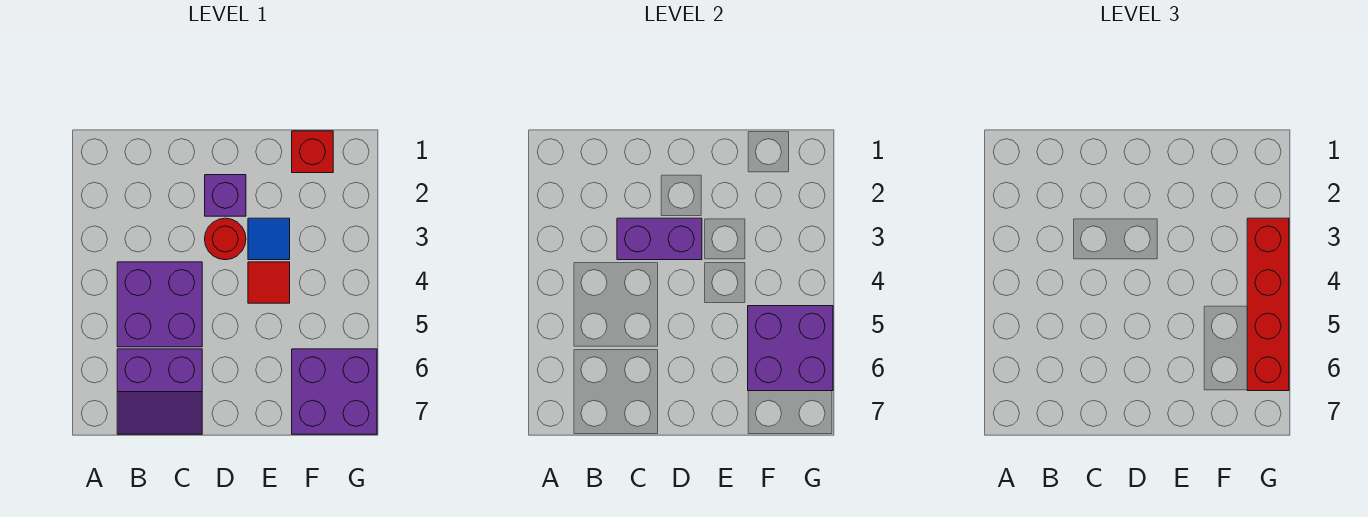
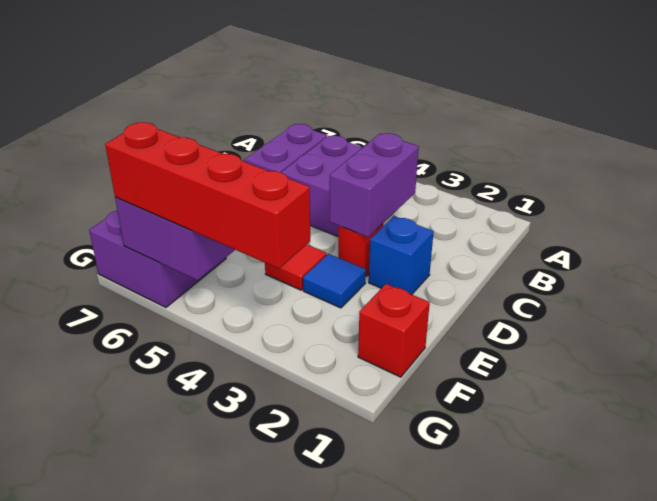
purple 1x1 brick [205,175,246,216] -> blue 1x1 brick [369,216,434,294]

